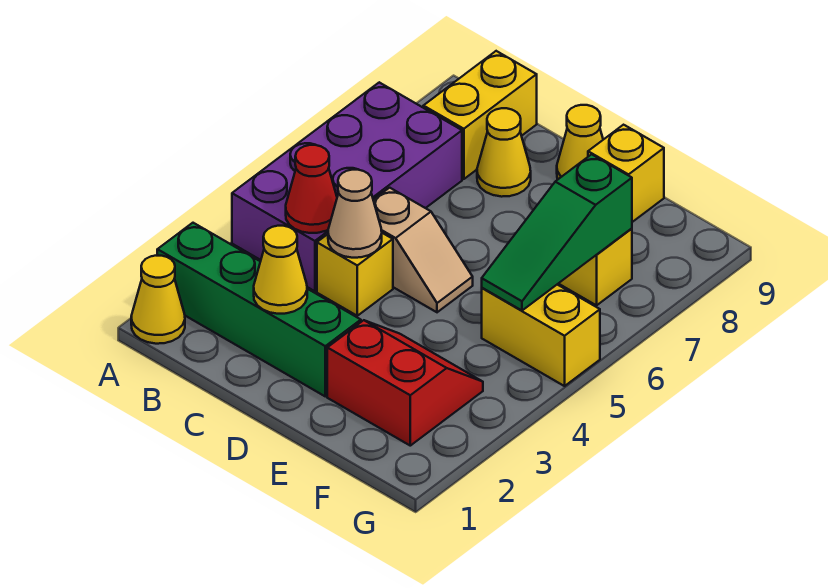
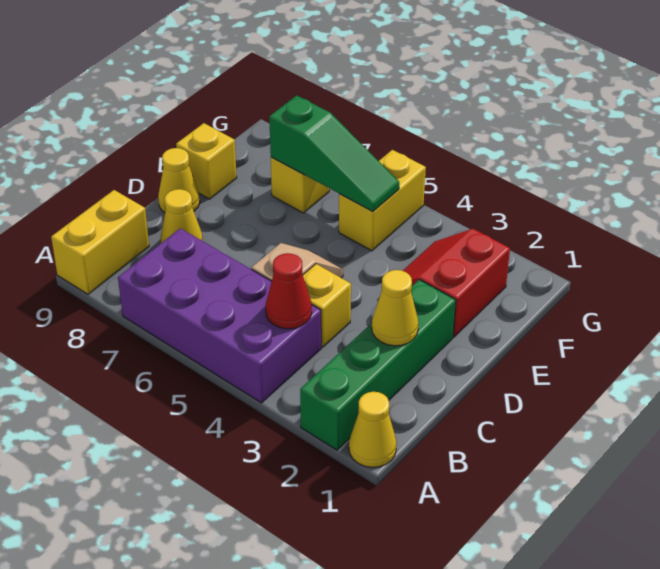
yellow 1x2 brick [423,51,537,179] -> yellow 1x2 brick turned to [51,190,149,294]
tan 1x1 cone [328,170,382,258] -> none

